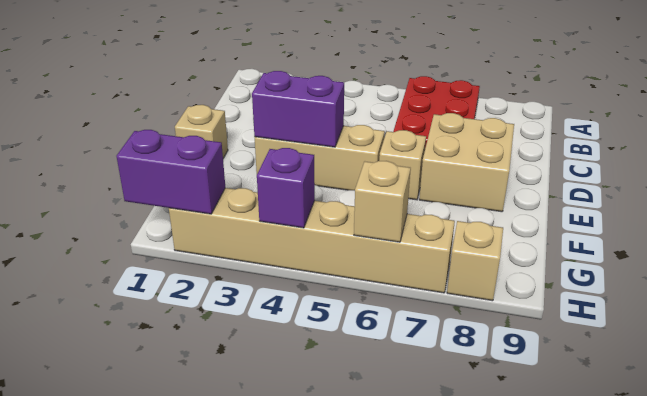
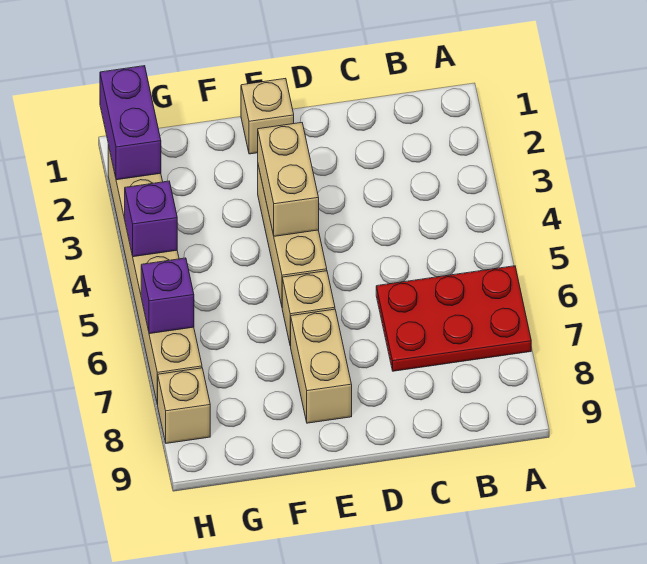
tan 2x2 brick [419,113,514,212] -> tan 1x2 brick [291,309,352,423]
purple 1x2 brick [252,71,344,147] -> tan 1x2 brick [258,123,319,236]
tan 1x1 brick [354,161,411,242] -> purple 1x1 brick [141,258,194,334]

